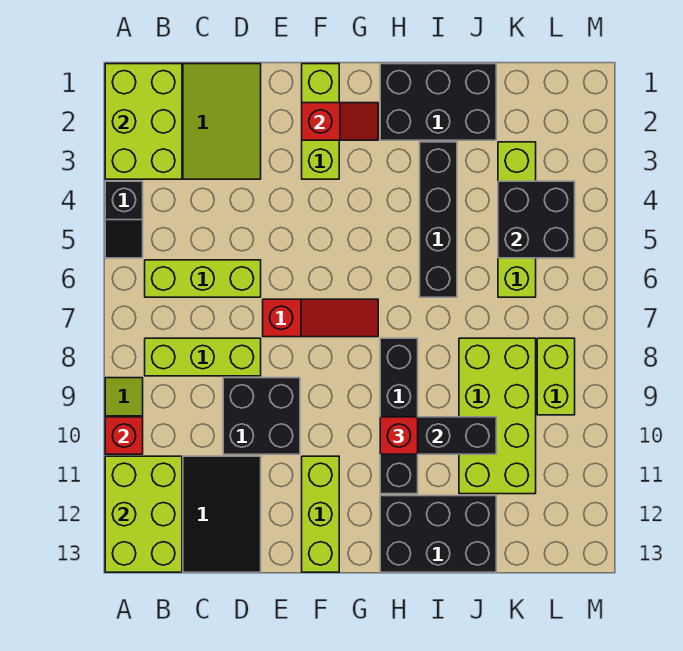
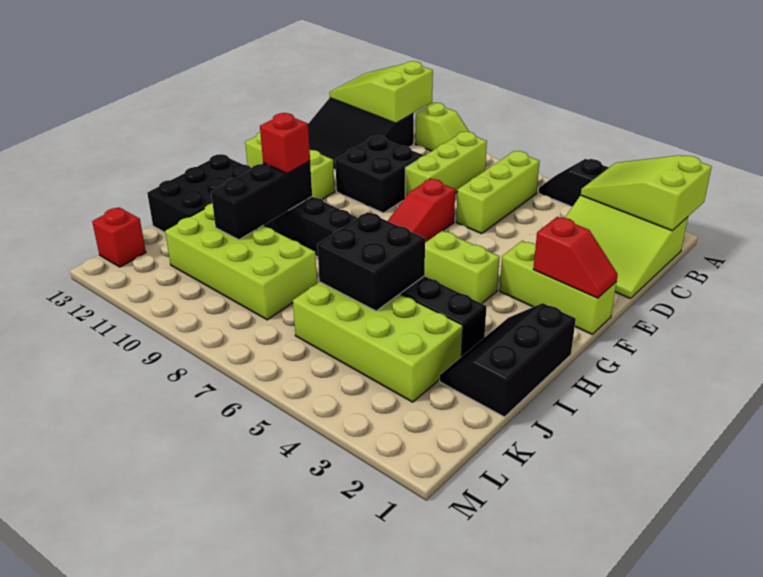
lime 2x3 brick [105,64,182,179] -> lime 2x3 slope [581,155,712,231]
red 1x1 brick [105,417,143,454] -> red 1x1 brick moved to [92,207,146,267]
lime 2x3 brick [105,456,182,572] -> lime 2x3 slope [329,61,433,123]
red 1x2 slope [302,103,378,140] -> red 1x2 slope turned to [533,217,618,298]
black 2x3 brick [380,64,496,140] -> black 2x3 slope [440,303,576,417]
lime 1x4 brick [498,142,536,297] -> lime 2x4 brick [293,282,463,402]
black 2x2 brick [498,181,575,258] -> black 2x2 brick moved to [317,212,425,311]
lime 1x2 brick [537,338,575,415] -> lime 1x2 brick moved to [424,231,500,304]

